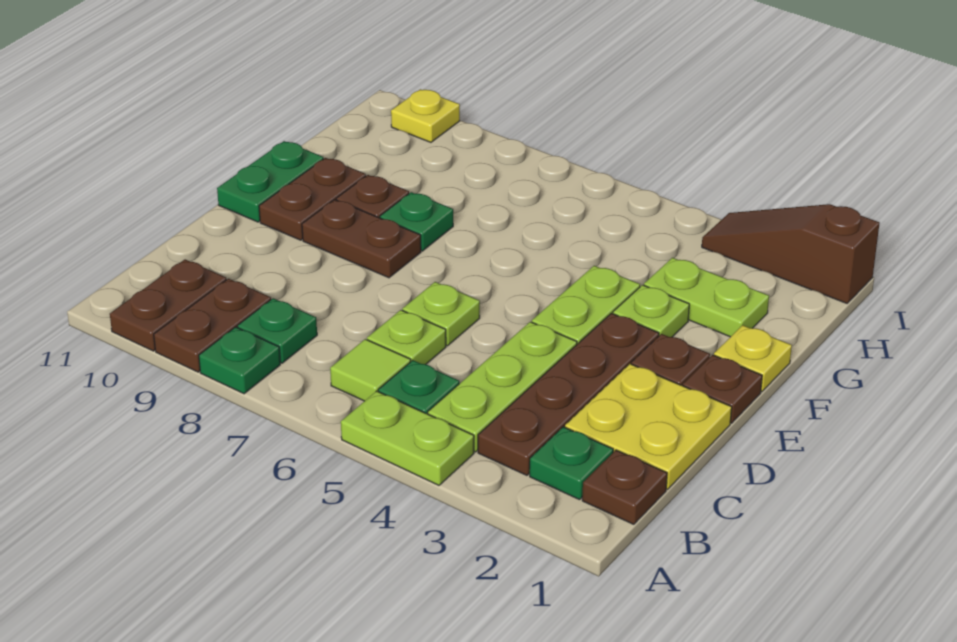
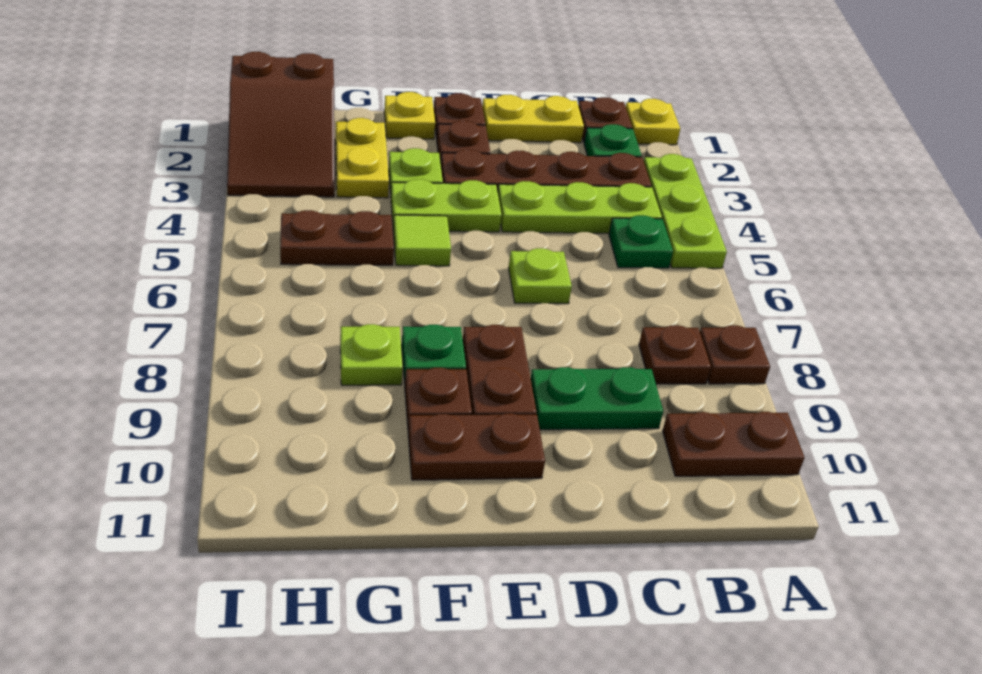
lime 1x2 plate [341,391,474,485] -> lime 1x3 plate [644,154,727,268]
green 1x1 plate [199,327,280,394] -> brown 1x1 plate [700,325,770,384]
brown 1x2 plate [154,279,271,372] -> brown 1x2 plate moved to [280,210,394,265]
lime 1x1 tile [330,339,411,401] -> lime 1x1 tile moved to [393,215,451,266]
green 1x1 plate [237,298,317,363] -> brown 1x1 plate [639,325,711,384]
yellow 2x2 plate [565,364,732,490] -> yellow 1x2 plate [482,95,584,143]
lime 1x1 plate [367,310,446,364] -> lime 1x1 plate moved to [340,324,403,385]
green 1x2 plate [217,141,324,222] -> green 1x2 plate moved to [531,367,663,430]
lime 1x2 plate [644,258,769,337] -> yellow 1x2 plate [336,118,389,198]
brown 1x3 slope [702,204,880,303] -> brown 2x3 slope [227,52,335,197]
yellow 1x1 plate [391,89,460,142] -> yellow 1x1 plate moved to [626,99,680,145]

